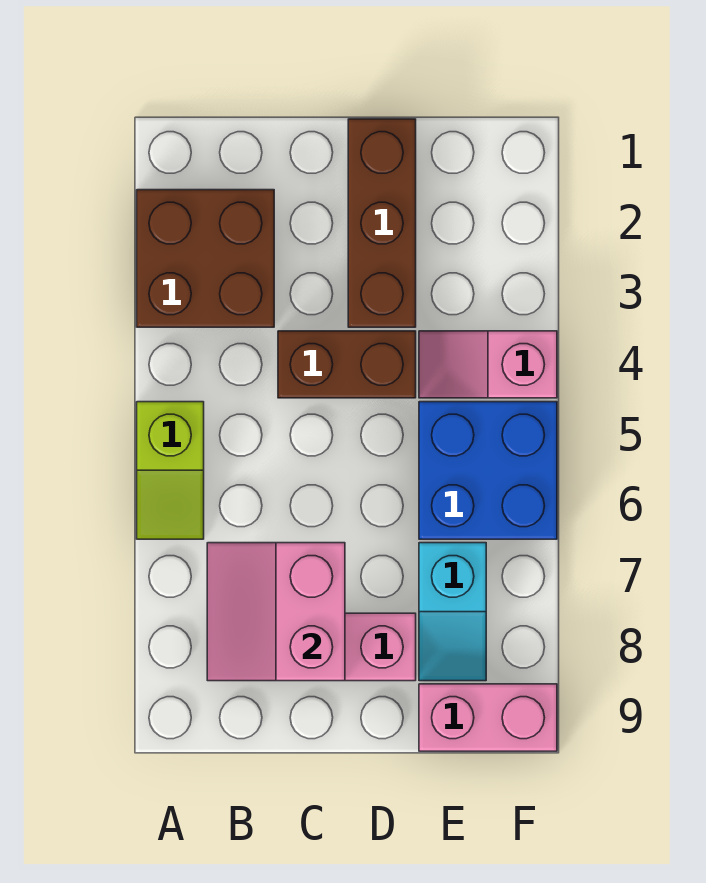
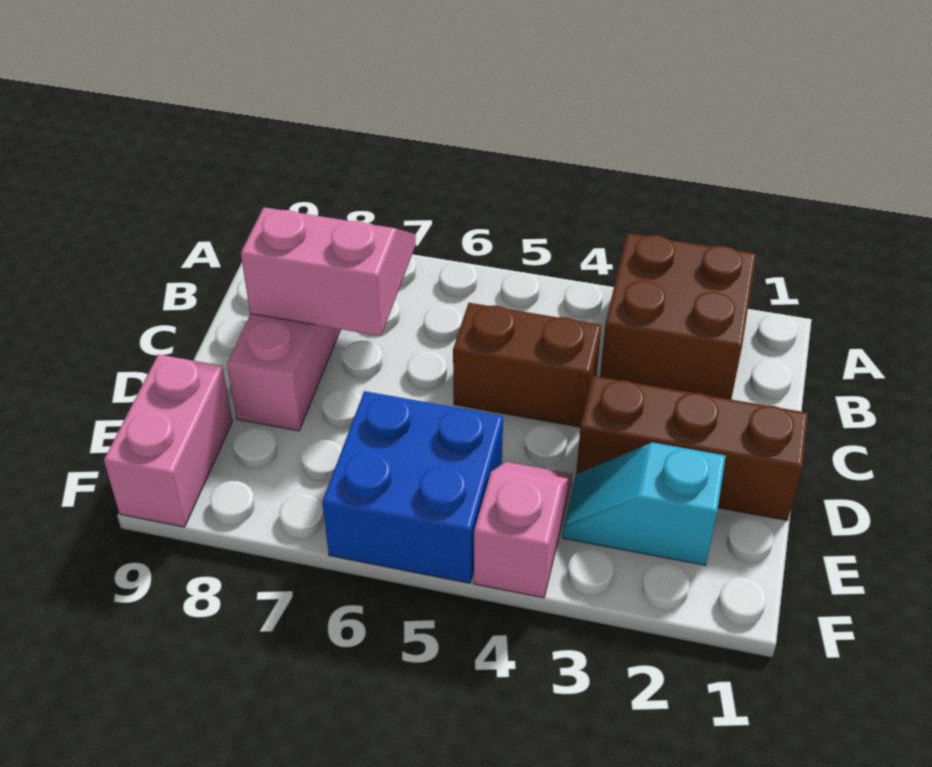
lime 1x2 slope [137,402,204,539] -> none
brown 1x2 brick [278,331,416,398] -> brown 1x2 brick turned to [453,303,601,427]
cyan 1x2 slope [419,543,486,681] -> cyan 1x2 slope moved to [562,442,726,565]

